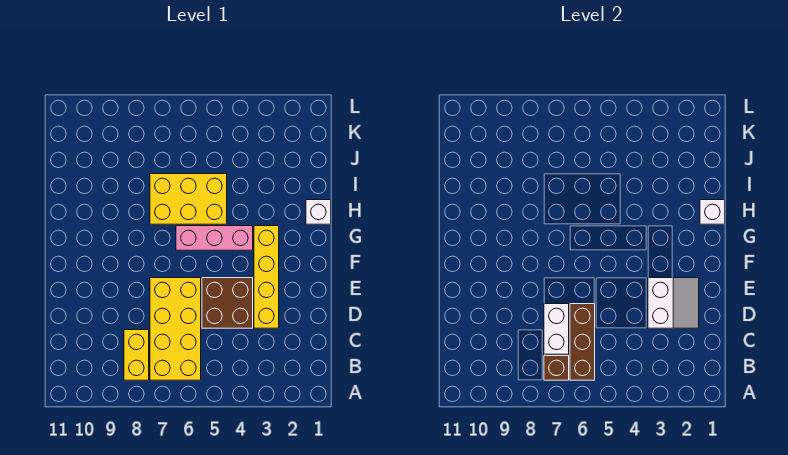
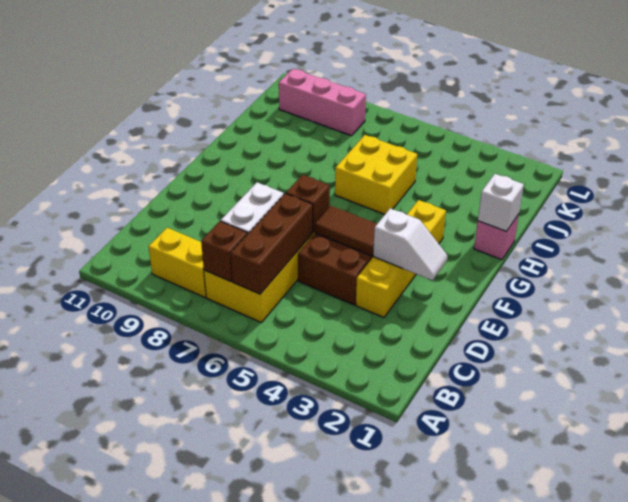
yellow 1x2 brick [124,330,149,380] -> yellow 1x2 brick turned to [149,228,206,297]
white 2x2 slope [648,278,699,328] -> white 1x2 slope [373,208,447,280]
none -> brown 1x2 tile [315,206,377,256]
none -> brown 1x1 brick [286,175,330,232]
pink 1x3 brick [176,226,253,250] -> pink 1x3 brick moved to [279,69,366,136]
white 1x1 brick [306,200,331,224] -> pink 1x1 brick [474,214,519,260]
yellow 2x3 brick [150,174,227,224] -> yellow 2x2 brick [335,135,417,214]

